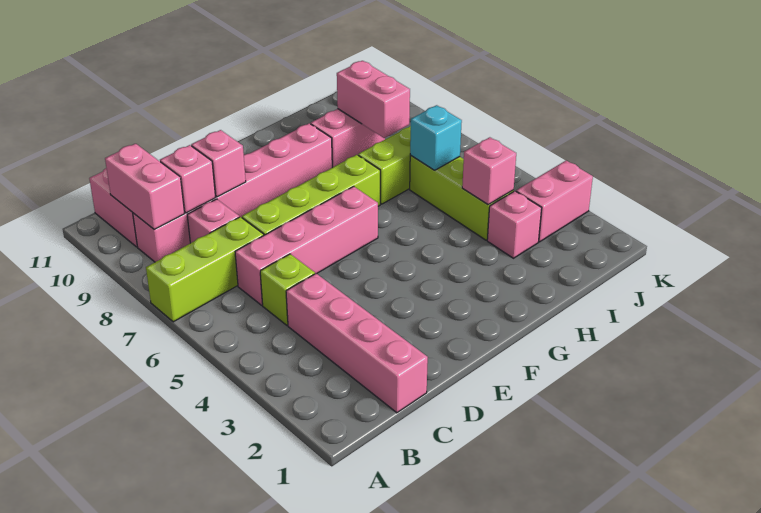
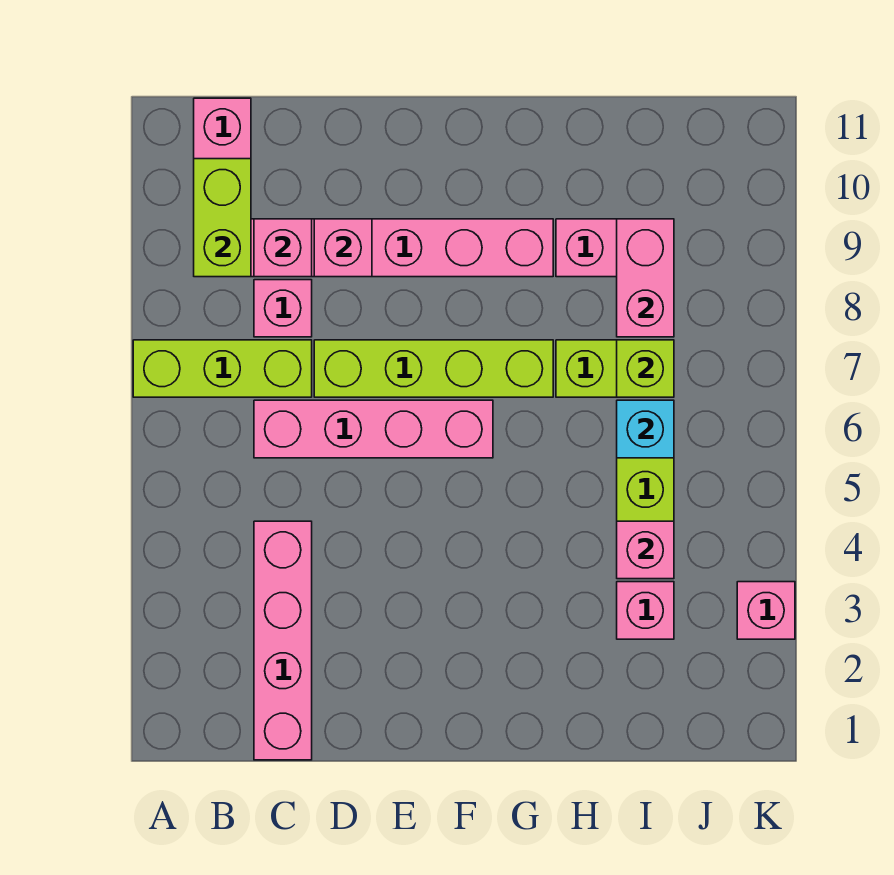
pink 1x2 brick [105,144,184,229] -> lime 1x2 brick [194,159,251,277]
lime 1x1 brick [260,254,315,325] -> lime 1x1 brick moved to [617,340,674,397]
pink 1x2 brick [516,161,593,242] -> pink 1x1 brick [737,582,795,639]

